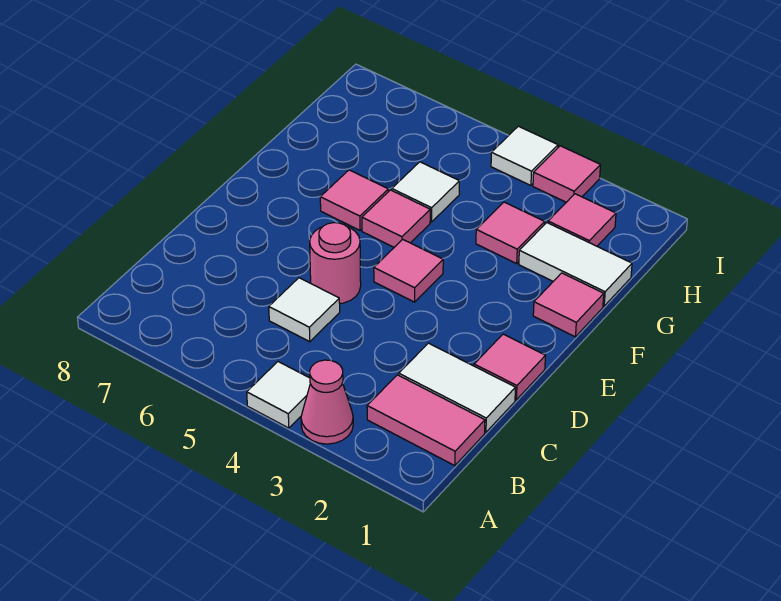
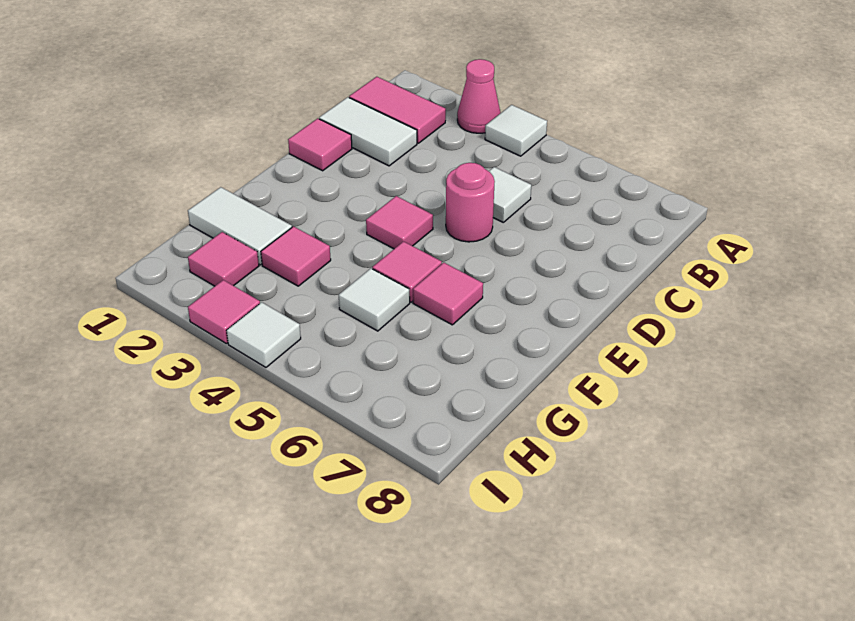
pink 1x1 tile [533,273,604,337] -> none

